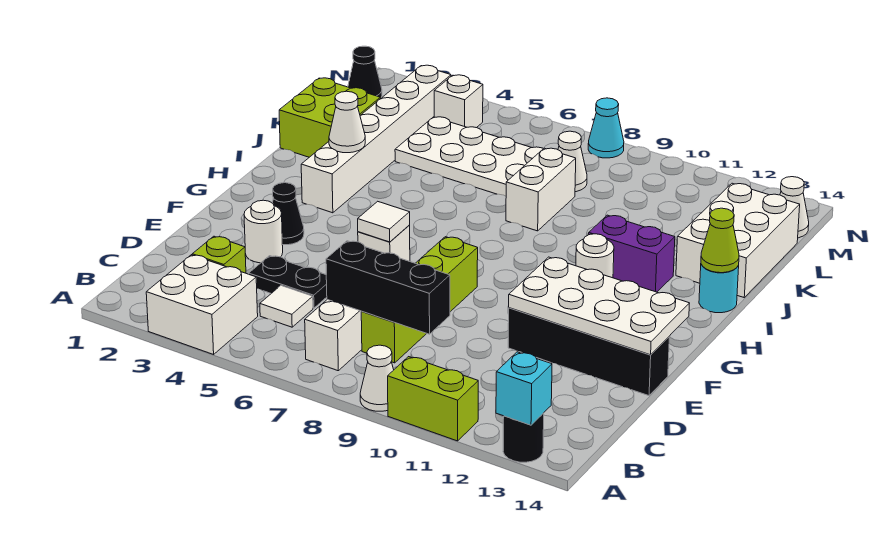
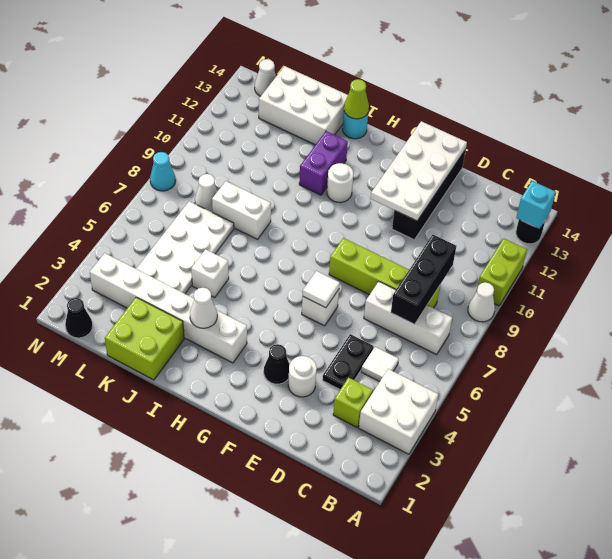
white 1x1 brick [434,75,483,128] -> white 1x1 brick moved to [191,249,229,297]

